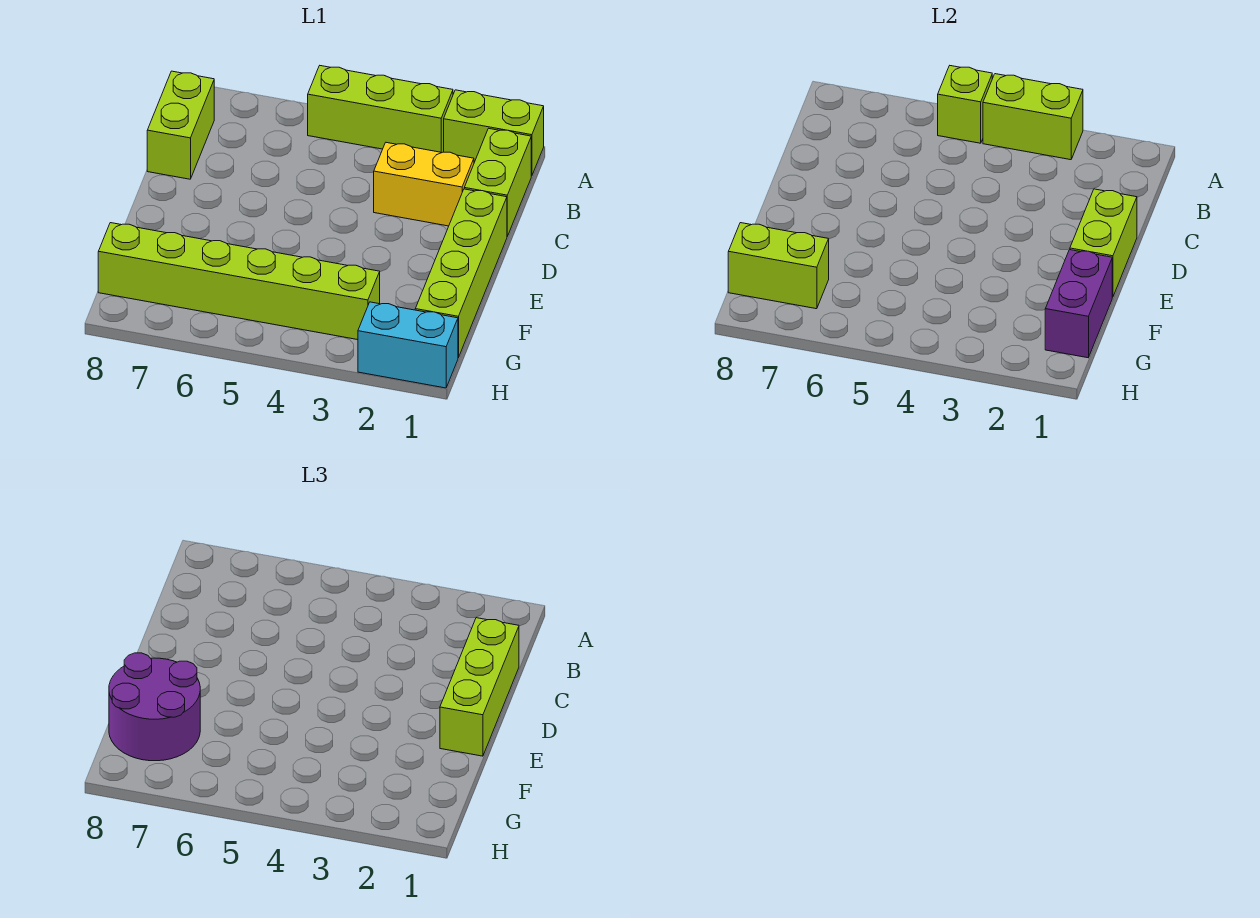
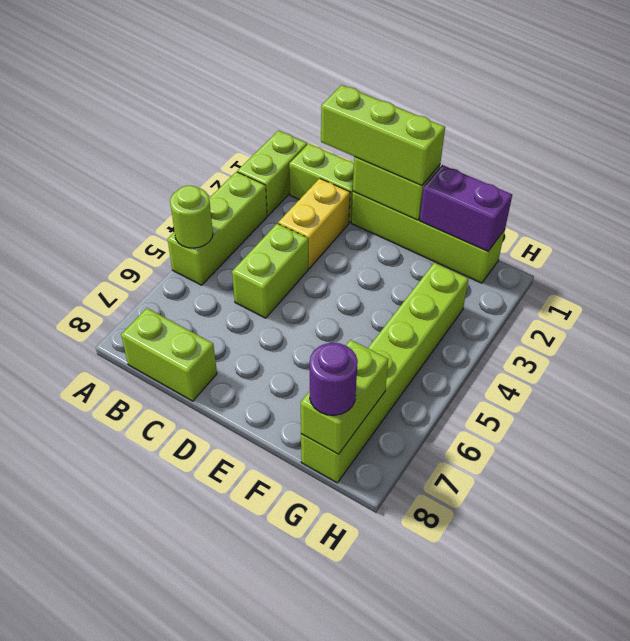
lime 1x2 brick [983,74,1083,160] -> lime 1x2 brick moved to [232,224,308,318]
lime 1x1 brick [938,66,992,143] -> lime 1x1 round brick [170,185,213,248]
purple 2x2 round brick [109,653,200,761] -> purple 1x1 round brick [310,343,358,415]
cyan 1x2 brick [358,302,458,388] -> none

